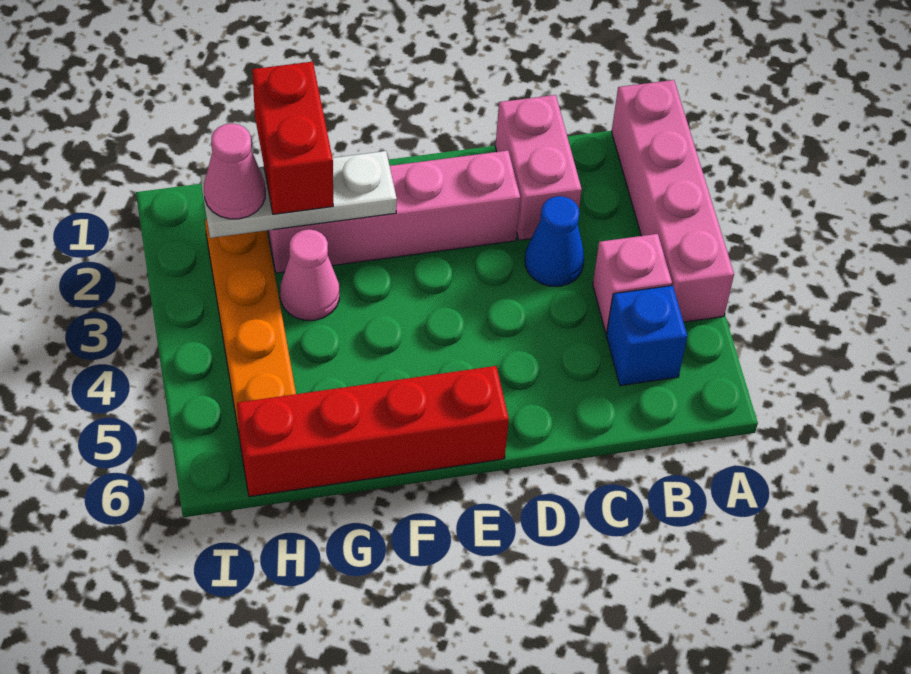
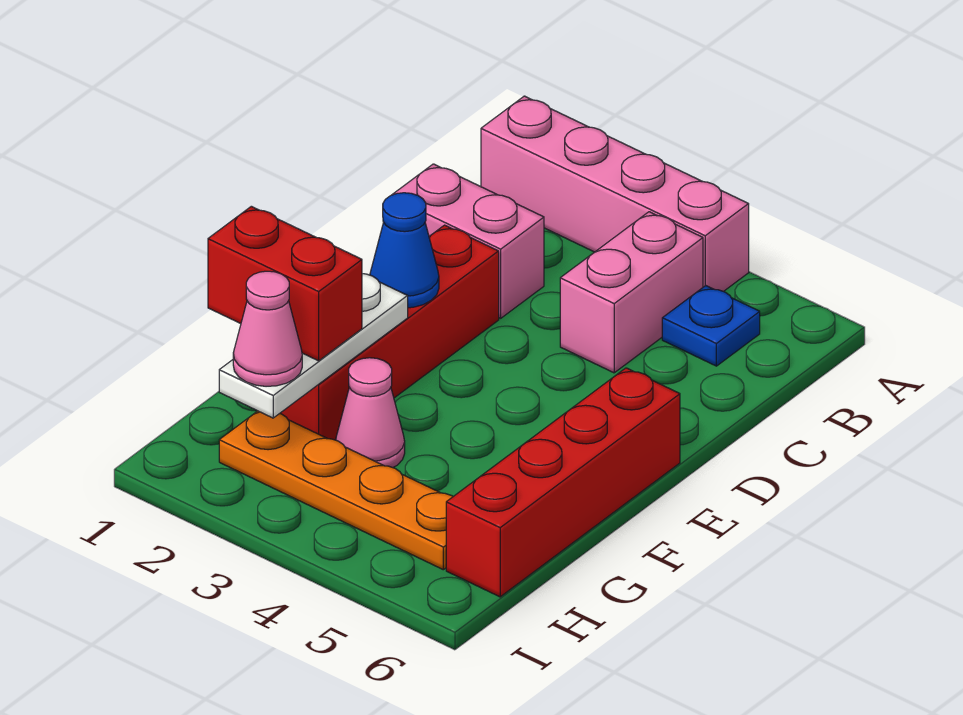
pink 1x1 brick [593,234,672,333] -> pink 1x2 brick [560,212,703,373]
blue 1x1 brick [606,285,687,386] -> blue 1x1 plate [662,286,760,366]
blue 1x1 cone [525,196,584,286] -> blue 1x1 cone moved to [370,193,439,308]
pink 1x4 brick [268,151,520,273] -> red 1x4 brick [280,225,499,440]

